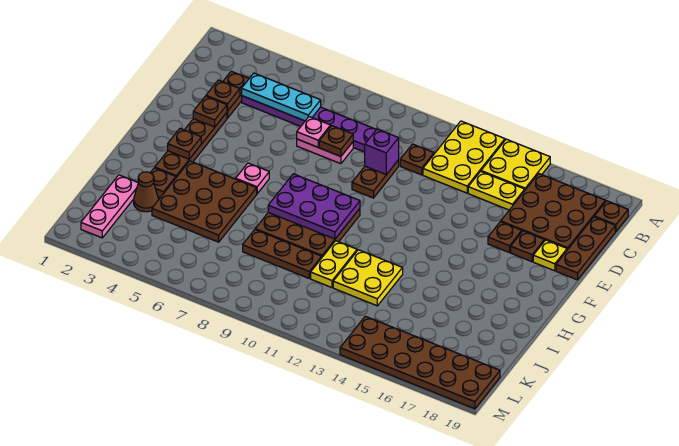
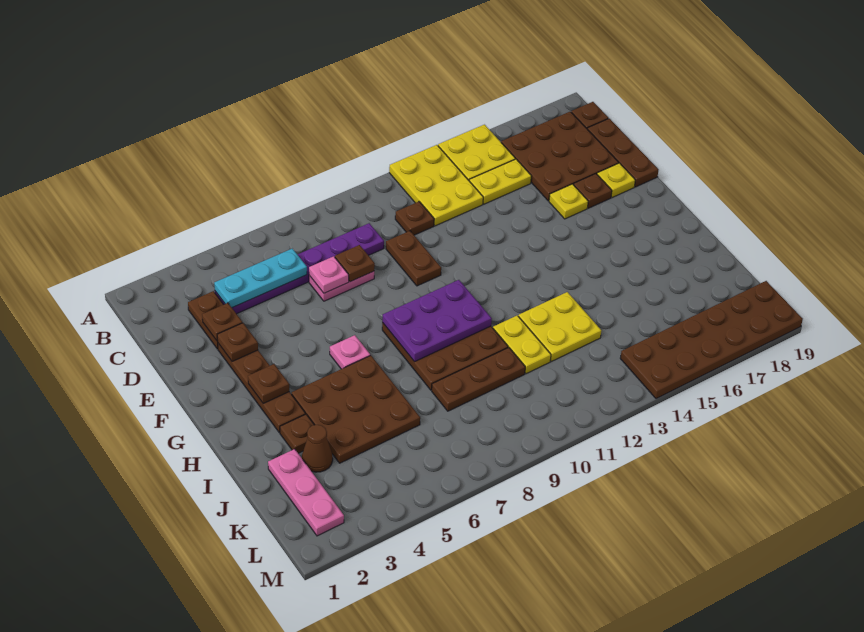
purple 1x1 brick [365,129,399,174] -> none
brown 1x1 plate [488,222,522,253] -> yellow 1x1 plate [549,184,588,219]

